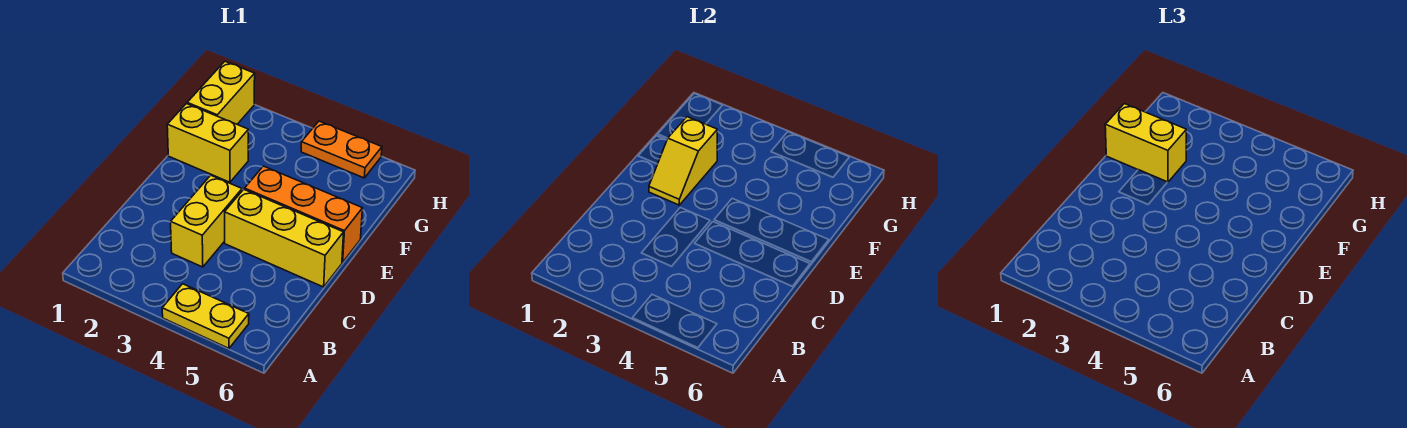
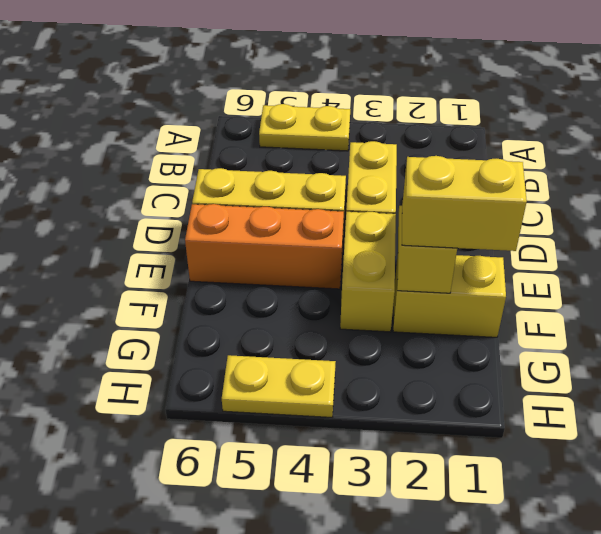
yellow 1x2 brick [187,61,255,124] -> yellow 1x2 brick moved to [340,212,396,332]
orange 1x2 plate [301,121,382,178] -> yellow 1x2 plate [222,355,336,417]

